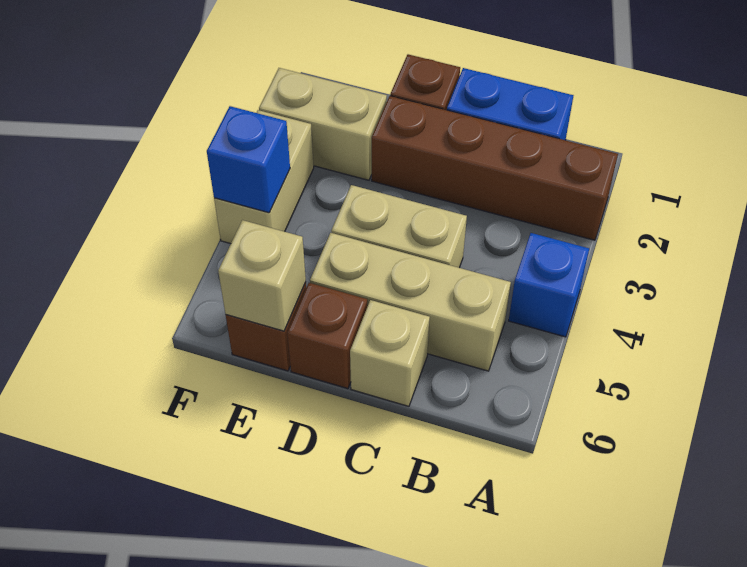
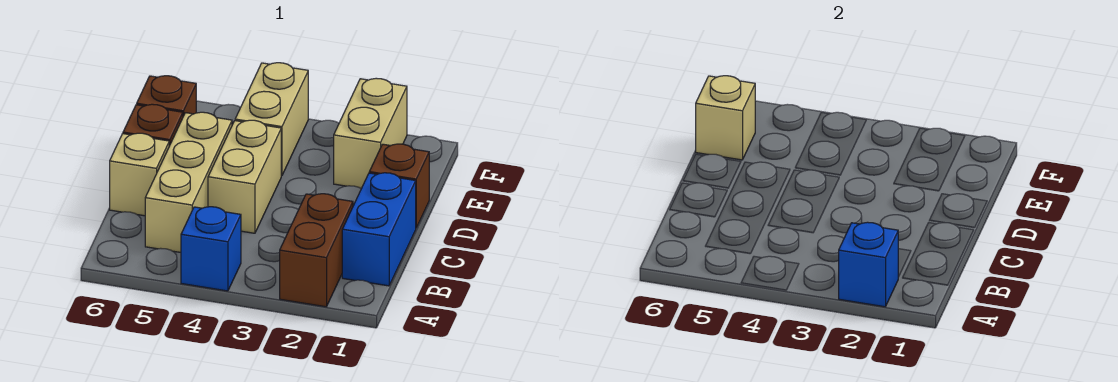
brown 1x4 brick [372,96,618,240] -> brown 1x2 brick [280,194,353,307]
tan 1x2 brick [214,110,314,244] -> tan 1x2 brick turned to [235,63,308,176]
blue 1x1 brick [207,106,290,213] -> blue 1x1 brick moved to [839,222,898,307]

